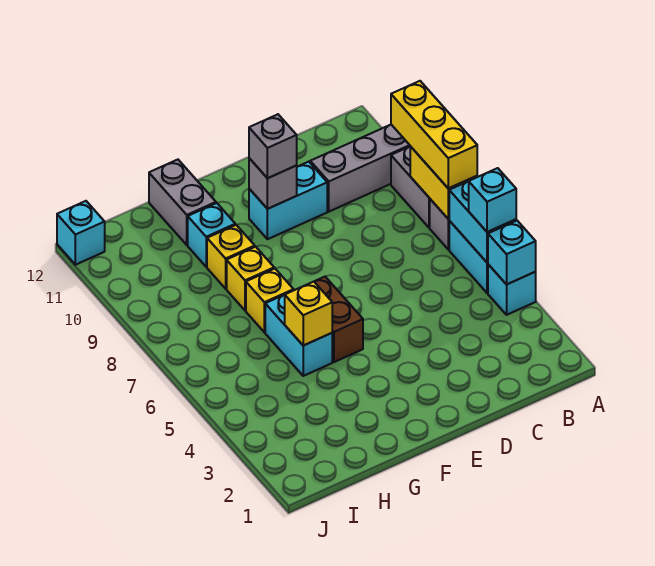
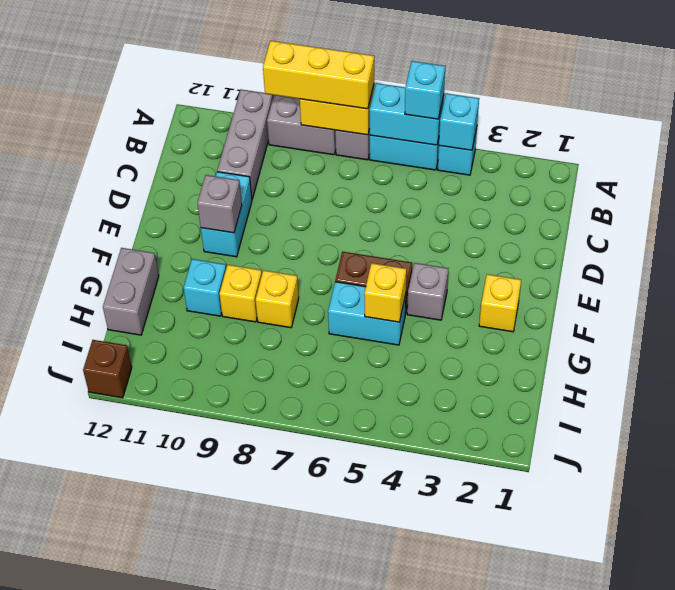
grey 1x1 brick [249,114,297,178] -> grey 1x1 brick moved to [407,263,449,320]
yellow 1x1 brick [246,268,294,332] -> yellow 1x1 brick moved to [479,274,521,332]
grey 1x2 brick [149,160,216,245] -> grey 1x2 brick turned to [103,248,159,335]
cyan 1x1 brick [57,201,105,265] -> brown 1x1 brick [83,340,132,398]

